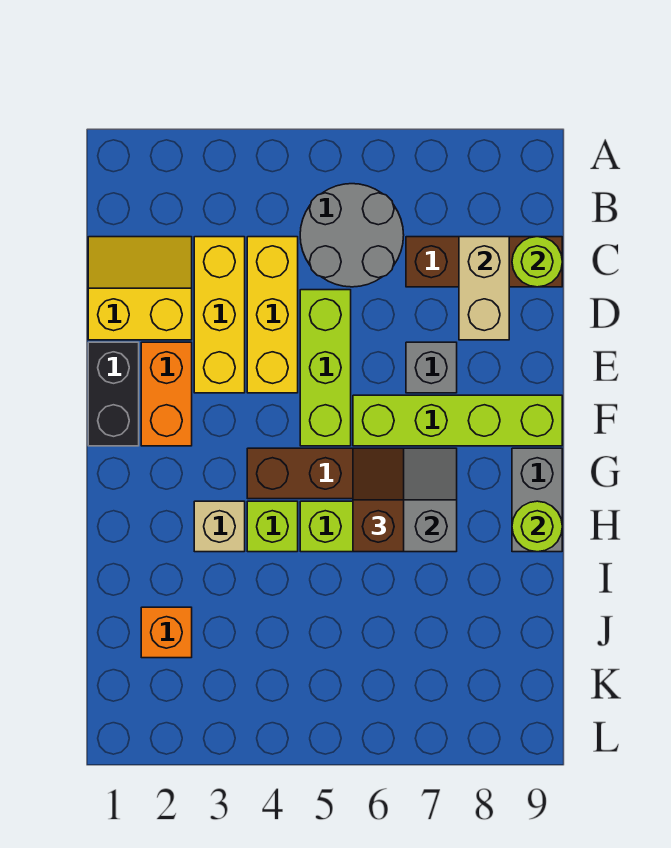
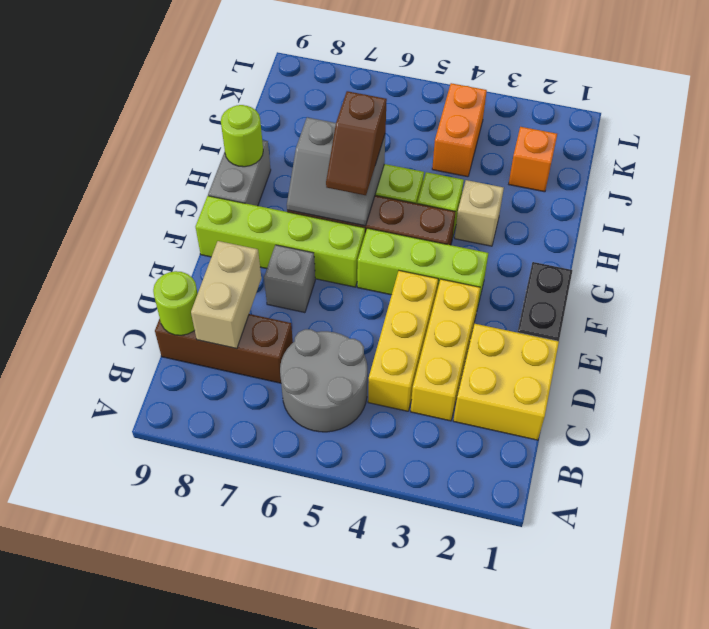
yellow 2x2 slope [88,237,192,340] -> yellow 2x2 brick [453,324,559,440]
lime 1x3 brick [300,290,351,446] -> lime 1x3 brick turned to [357,228,488,308]
orange 1x2 brick [141,342,192,446] -> orange 1x2 brick moved to [432,83,487,177]

